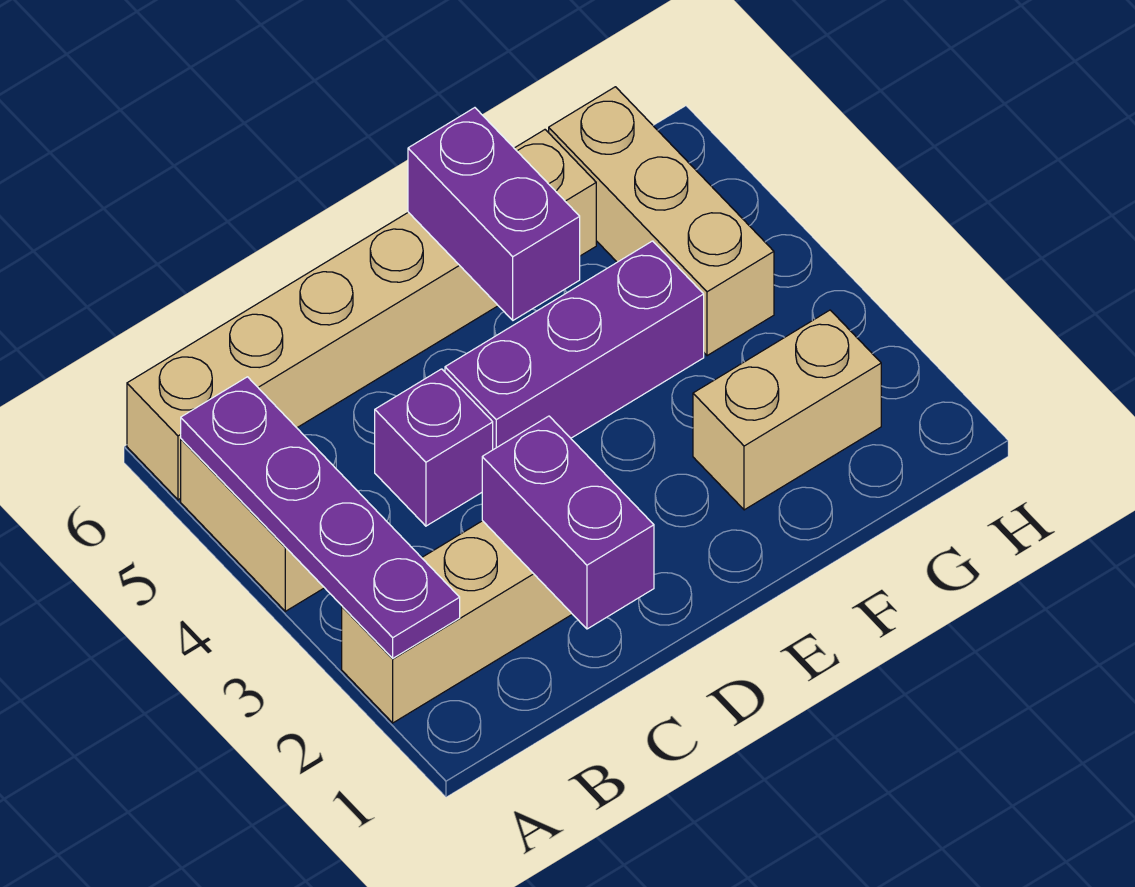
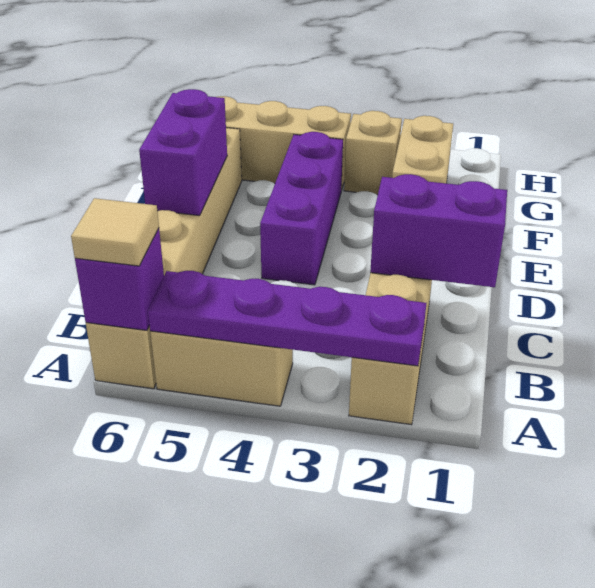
none -> tan 1x1 tile [71,198,159,266]
purple 1x1 brick [375,369,493,526] -> purple 1x1 brick moved to [75,229,164,330]
purple 1x2 brick [408,108,580,320] -> purple 1x2 brick turned to [139,89,227,216]
none -> tan 1x1 brick [344,111,402,195]

